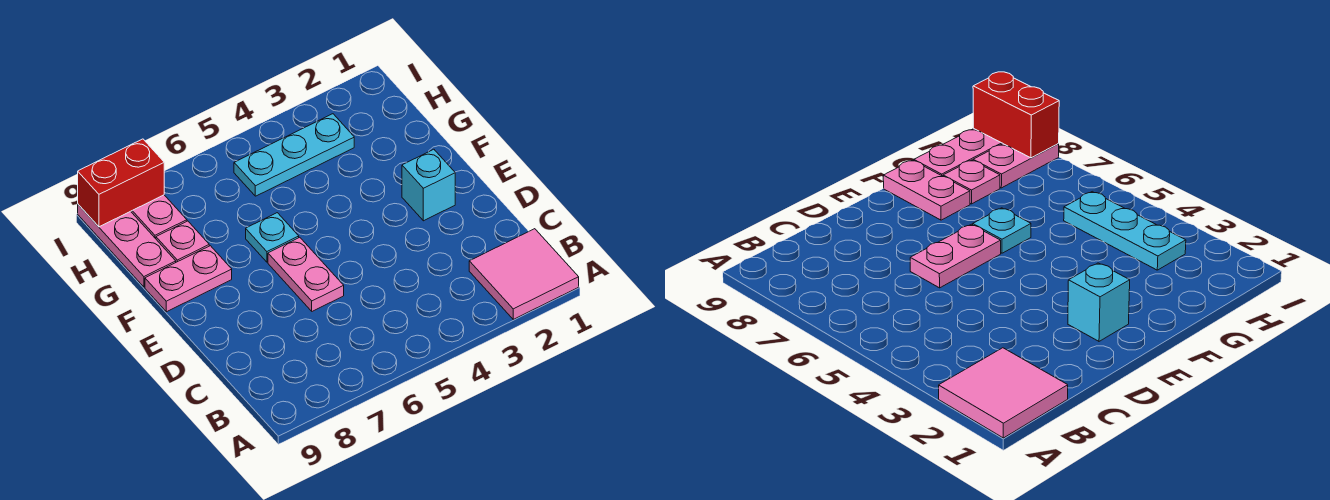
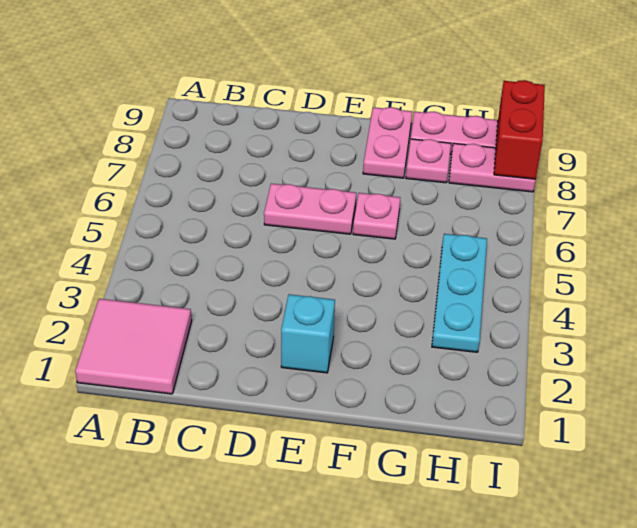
cyan 1x1 plate [246,213,299,262] -> pink 1x1 plate [353,193,400,239]

